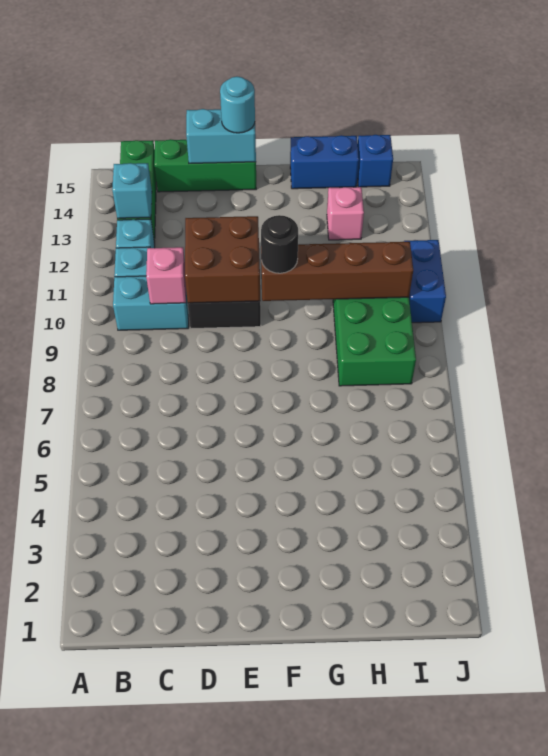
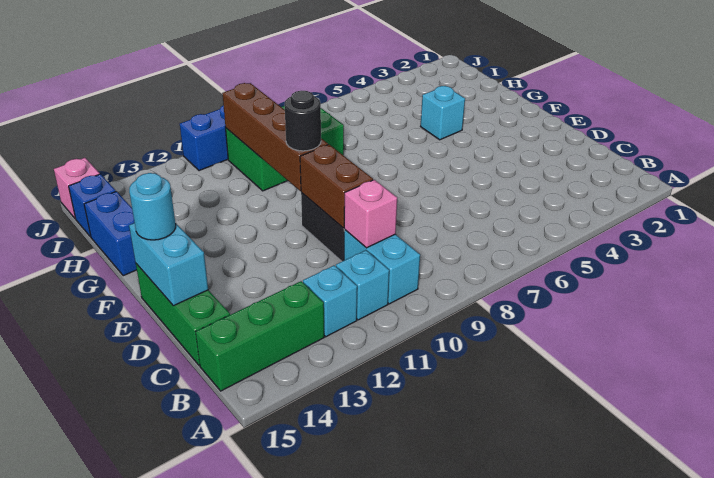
cyan 1x1 brick [112,163,152,219] -> cyan 1x1 brick moved to [421,86,465,140]
brown 2x2 brick [185,216,260,303] -> brown 1x2 brick [300,145,373,228]
pink 1x1 brick [327,187,364,240] -> pink 1x1 brick moved to [54,158,100,219]

